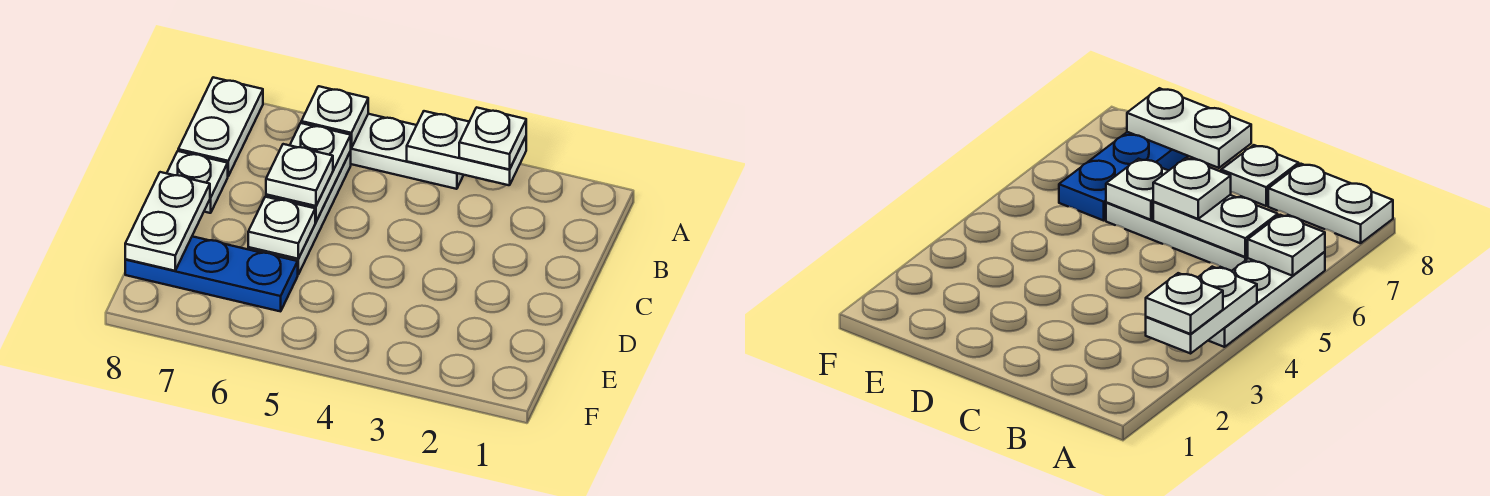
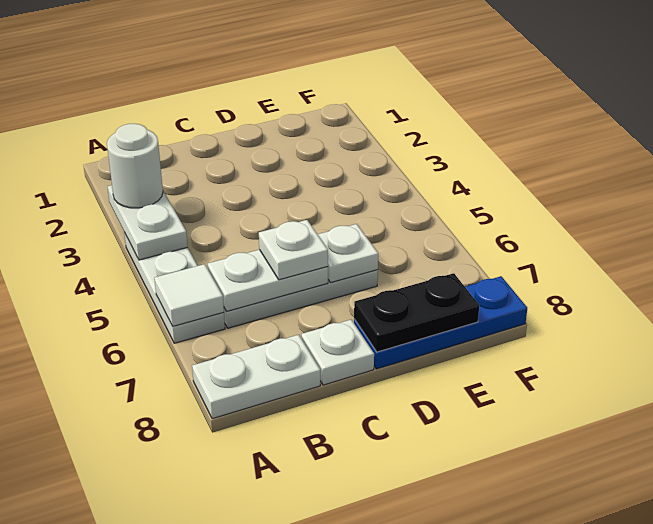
white 1x1 plate [459,107,526,170] -> white 1x1 round brick [107,124,163,208]
white 1x1 plate [301,86,368,148] -> white 1x1 tile [154,264,224,326]
white 1x2 plate [125,172,210,271] -> black 1x2 plate [354,273,479,352]
blue 1x3 plate [125,236,298,311] -> blue 1x3 plate turned to [354,276,527,369]

